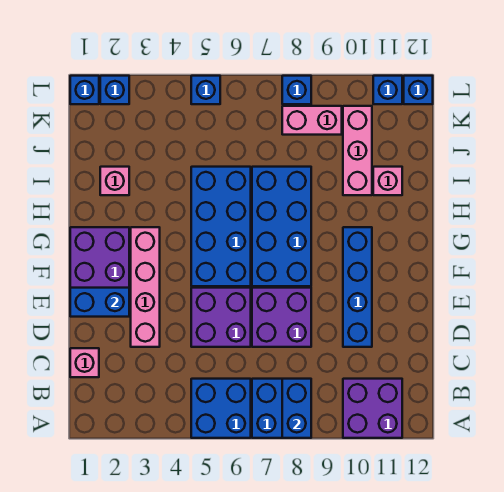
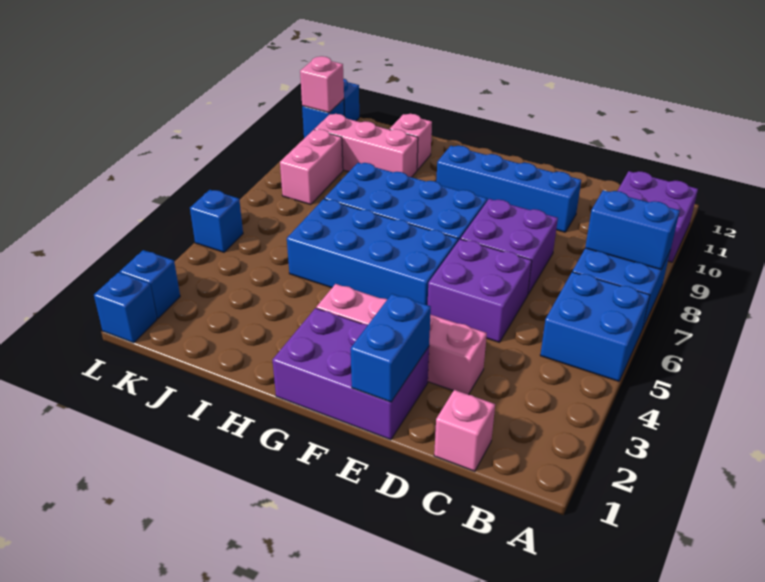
pink 1x1 brick [100,167,129,195] -> pink 1x1 brick moved to [300,56,344,113]
blue 1x1 brick [282,76,311,104] -> none

